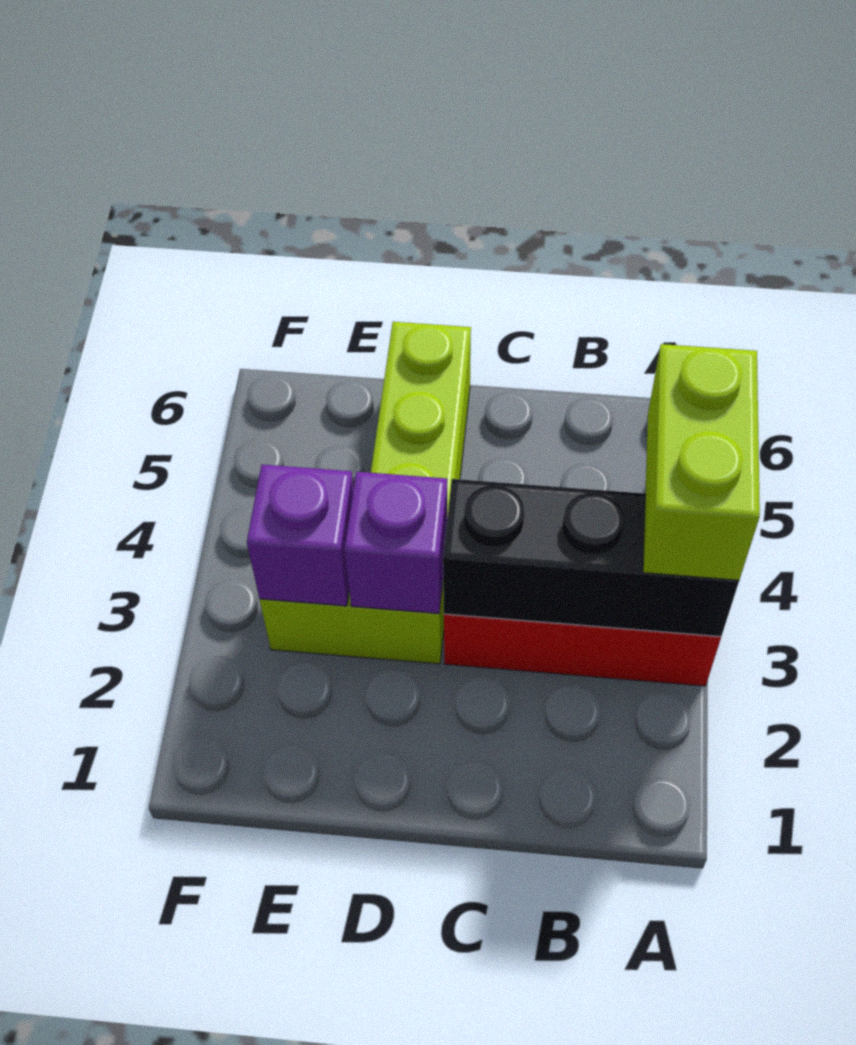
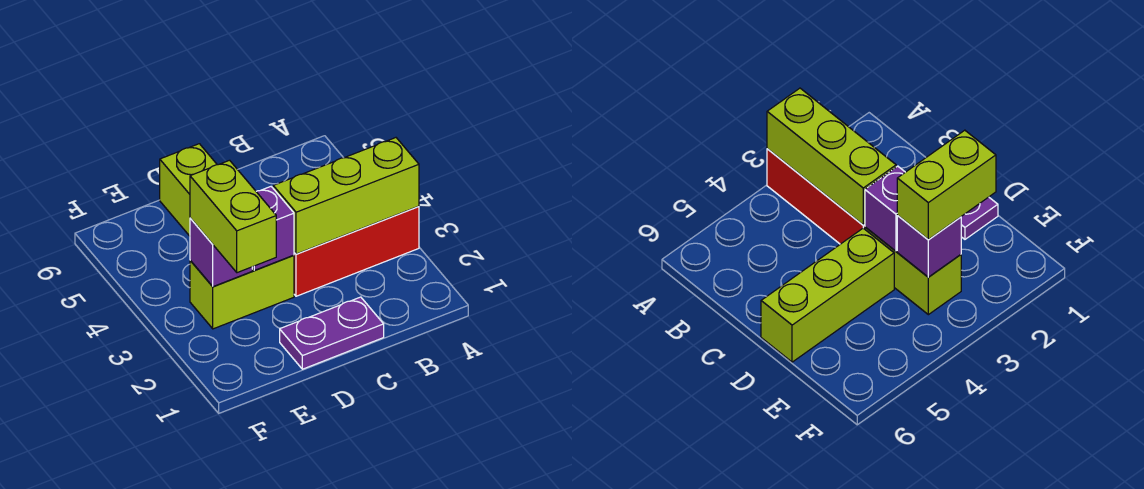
black 1x3 brick [443,479,739,637] -> lime 1x3 brick [273,138,419,254]
lime 1x2 brick [643,344,760,580] -> lime 1x2 brick moved to [190,160,276,273]
none -> purple 1x2 plate [280,297,384,369]

